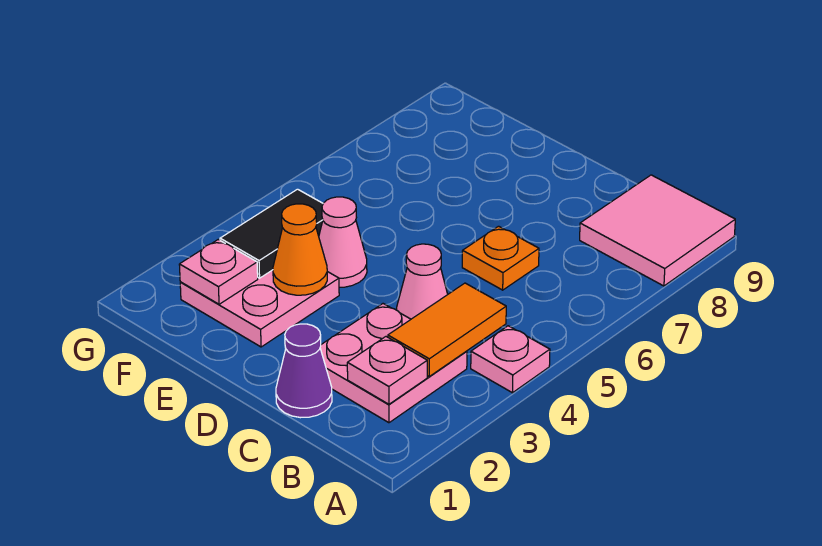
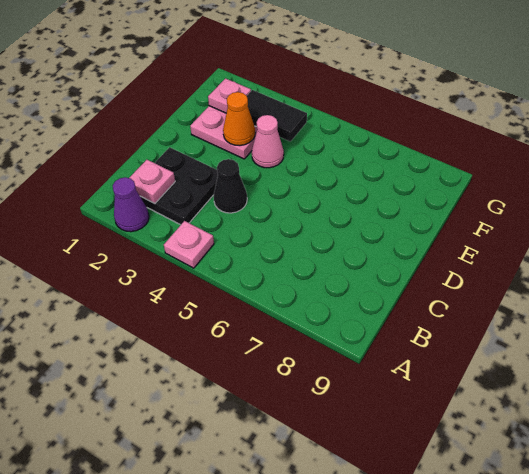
pink 2x2 tile [580,175,735,286] -> none
pink 2x2 plate [320,304,467,423] -> black 2x2 plate [140,147,218,225]
orange 1x2 tile [388,283,506,376] -> none
purple 1x1 cone [276,324,332,418] -> purple 1x1 cone moved to [113,177,149,232]
pink 1x1 cone [397,244,448,319] -> black 1x1 cone [214,159,247,213]
orange 1x1 plate [462,226,539,290] -> none

